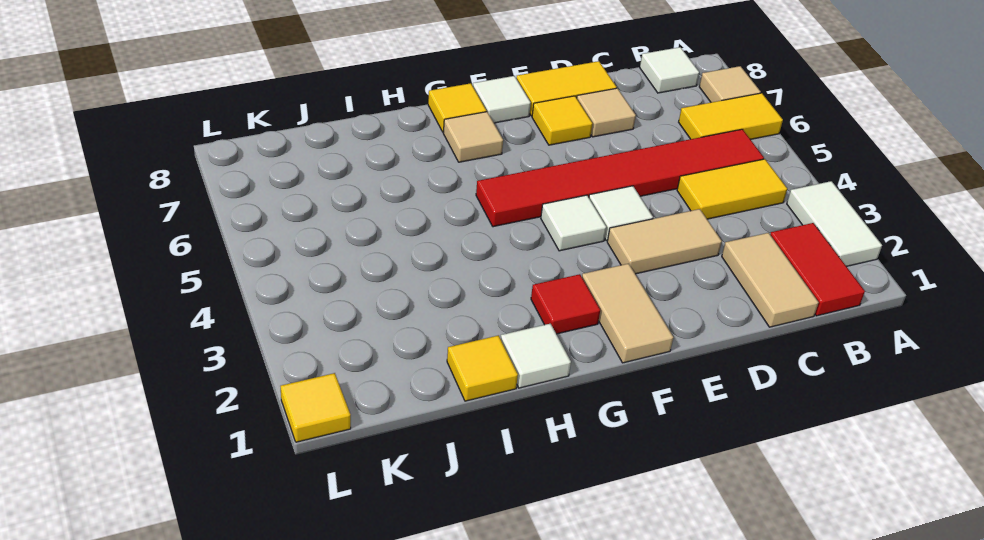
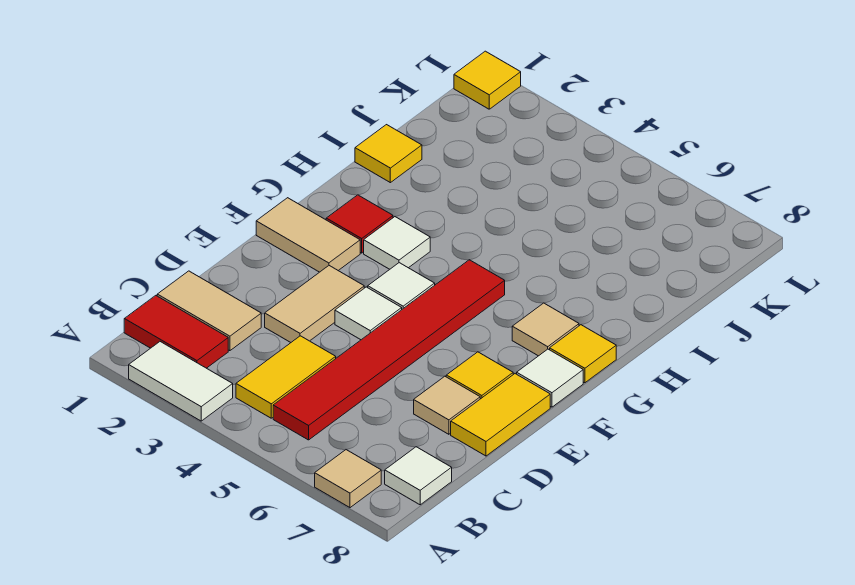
yellow 1x2 tile [679,93,783,140] -> none
white 1x1 tile [501,324,571,388] -> white 1x1 tile moved to [364,217,430,269]

